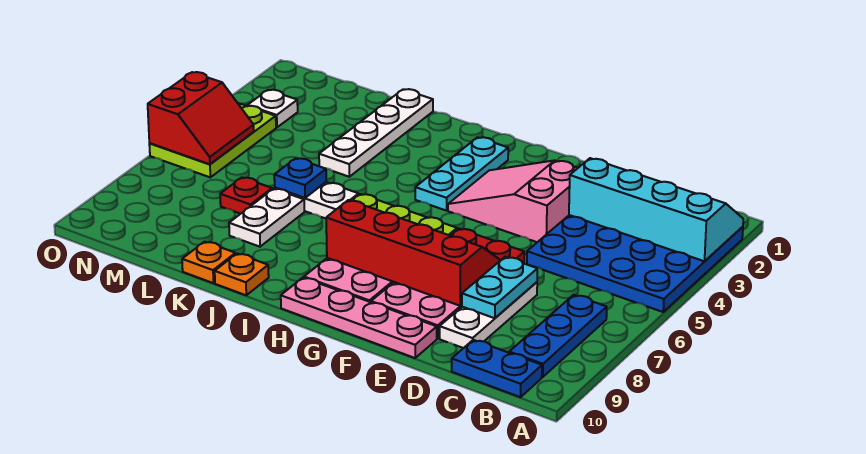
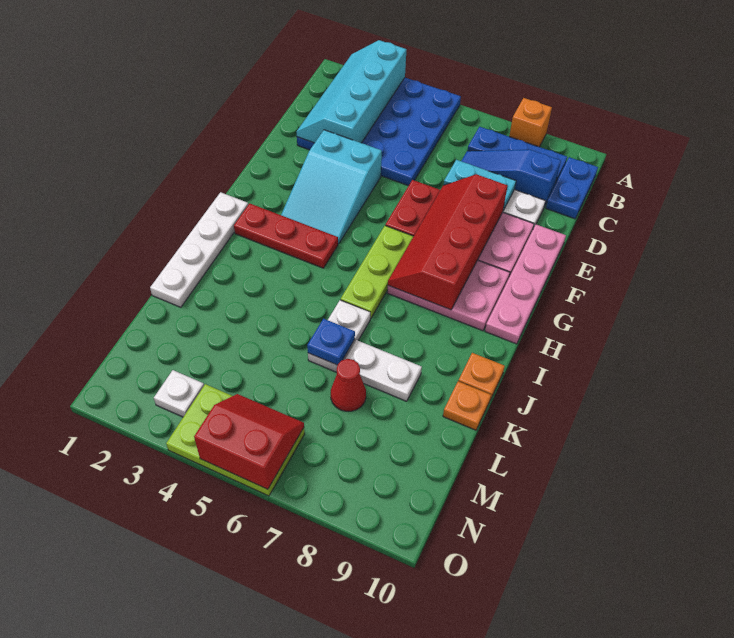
none -> orange 1x1 brick [509,98,552,147]
none -> blue 1x3 slope [461,150,561,207]
pink 2x3 slope [448,160,578,242] -> cyan 2x3 slope [281,130,382,244]
cyan 1x3 plate [415,137,508,211] -> red 1x3 plate [234,203,338,268]
white 1x4 plate [319,89,433,177] -> white 1x4 plate turned to [150,192,248,307]
red 1x1 plate [220,178,272,214] -> red 1x1 cone [331,359,366,411]

